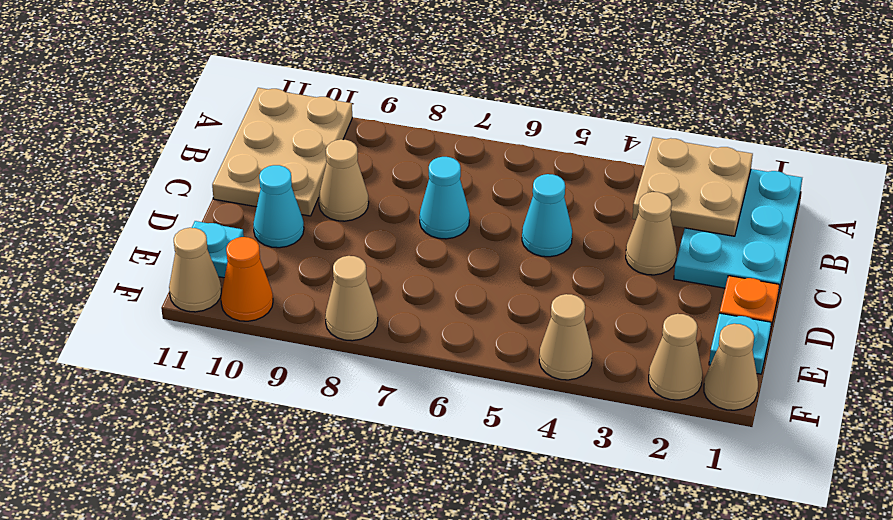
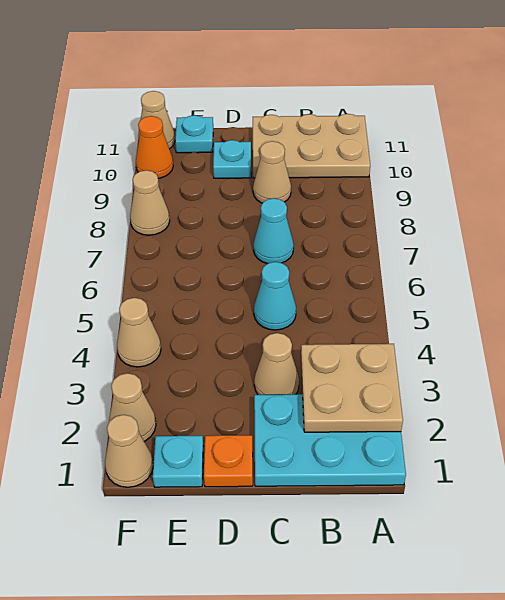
cyan 1x1 cone [253,165,304,248] -> cyan 1x1 plate [213,140,251,178]

